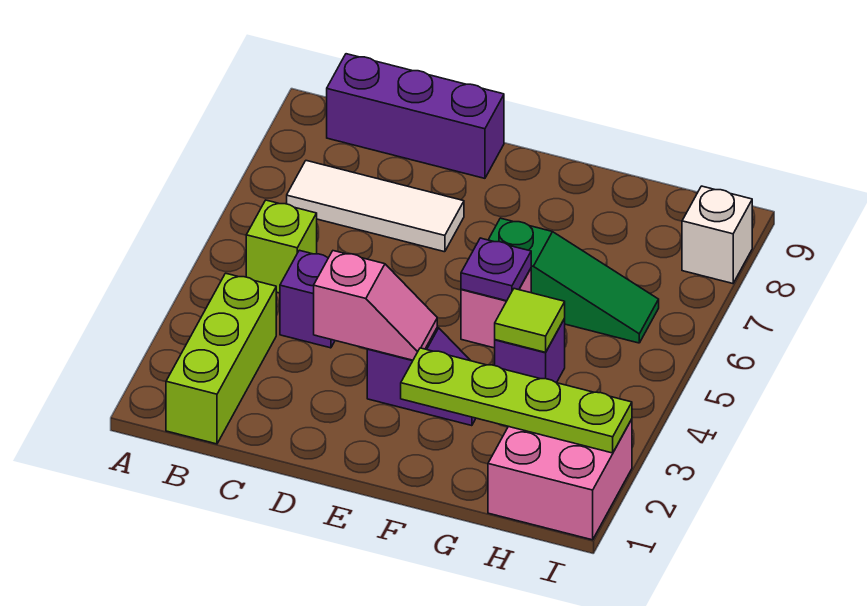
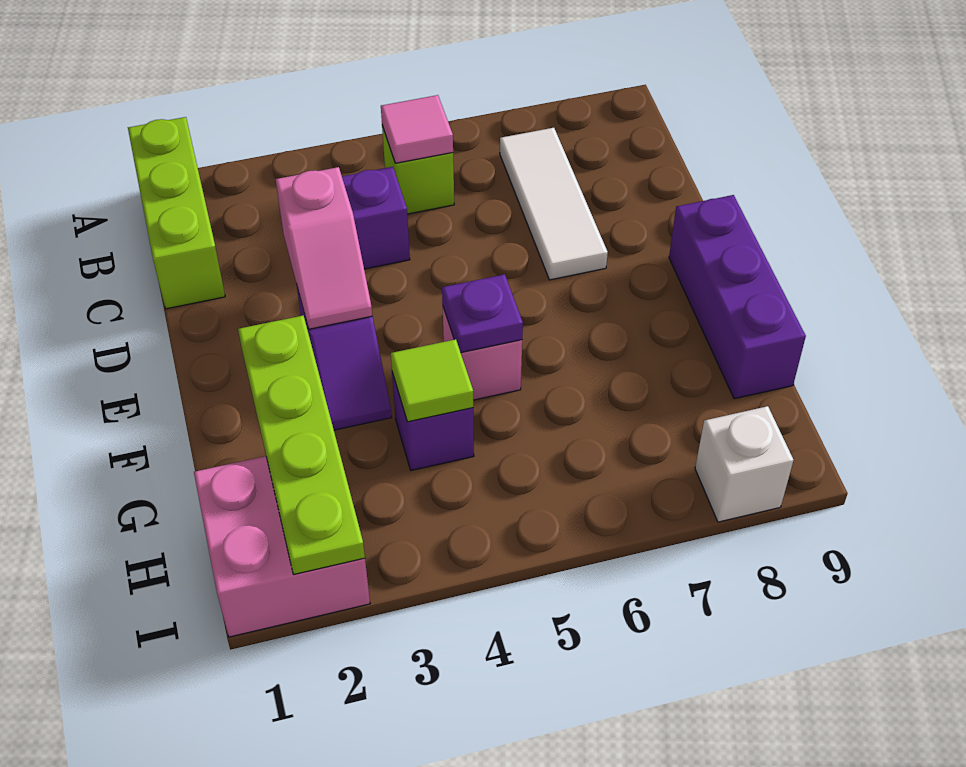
lime 1x3 brick [166,273,276,444] -> lime 1x3 brick turned to [128,117,225,309]
none -> pink 1x1 tile [381,95,453,163]
purple 1x3 brick [327,54,504,178] -> purple 1x3 brick moved to [669,195,806,399]
green 1x3 slope [488,218,659,343] -> none

